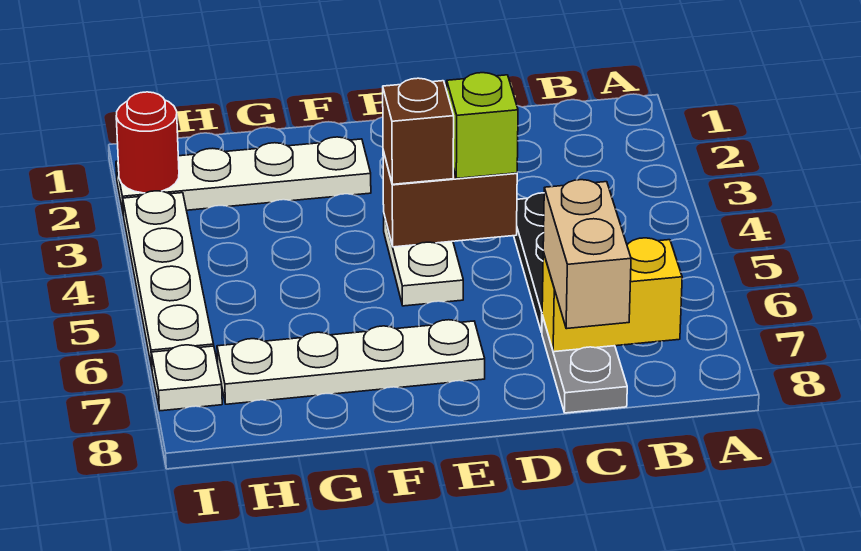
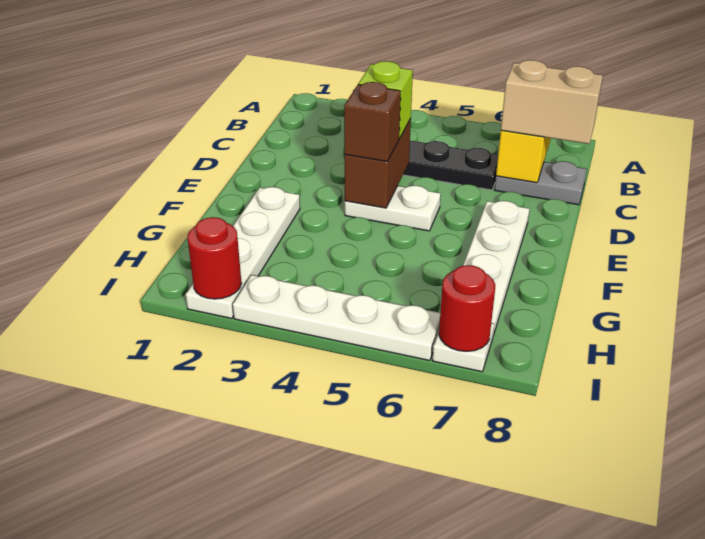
none -> red 1x1 round brick [439,265,495,351]

